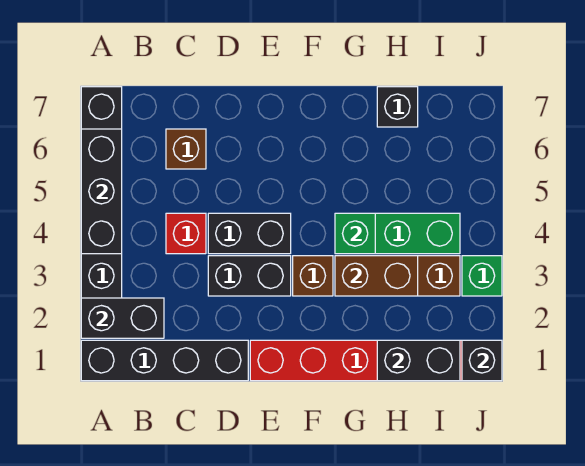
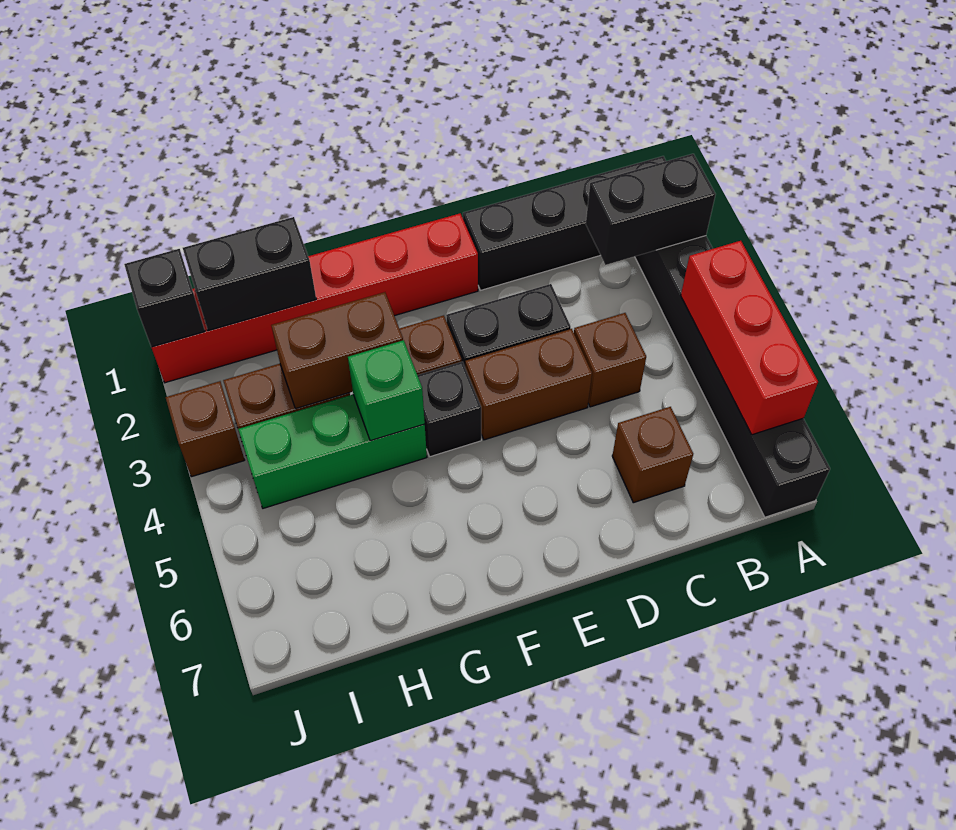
black 1x3 brick [81,129,122,254] -> red 1x3 brick [681,241,818,435]
red 1x1 brick [166,213,206,254] -> brown 1x1 brick [574,313,646,407]
black 1x2 brick [208,213,291,254] -> brown 1x2 brick [465,329,592,440]
black 1x1 brick [377,87,418,127] -> black 1x1 brick moved to [418,362,481,457]
green 1x1 brick [462,256,502,296] -> brown 1x1 brick [166,381,244,477]

